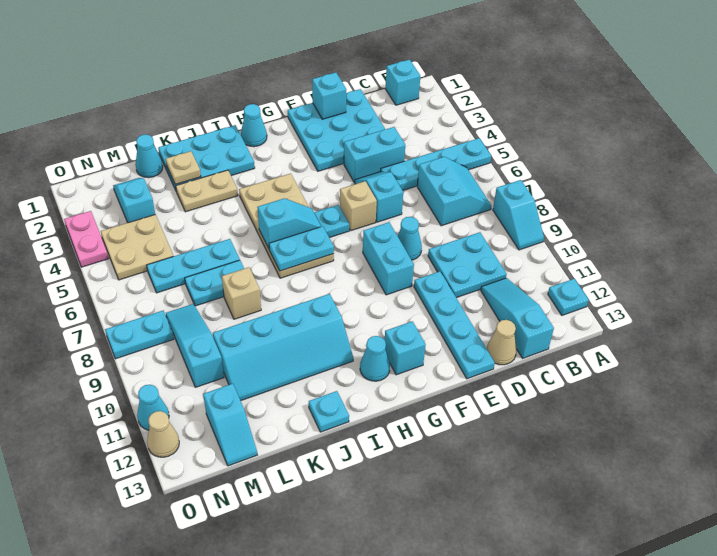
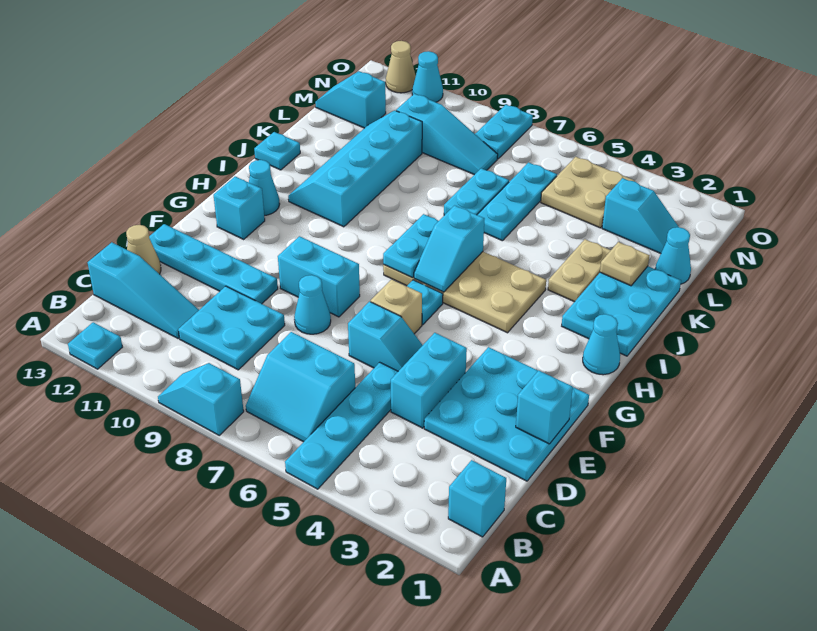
tan 1x1 brick [222,267,261,319] -> none
pink 1x2 plate [64,211,109,267] -> none

